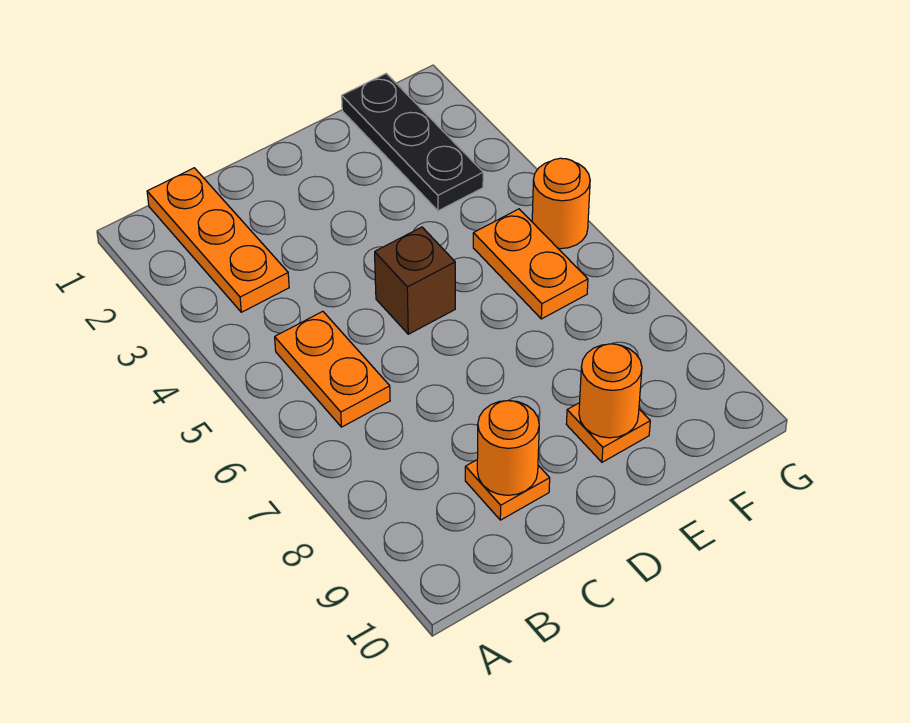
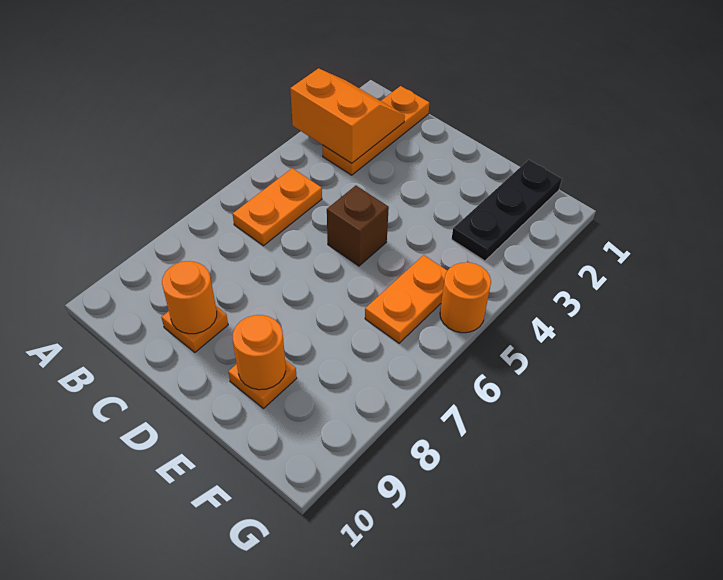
none -> orange 2x2 slope [290,68,405,163]

